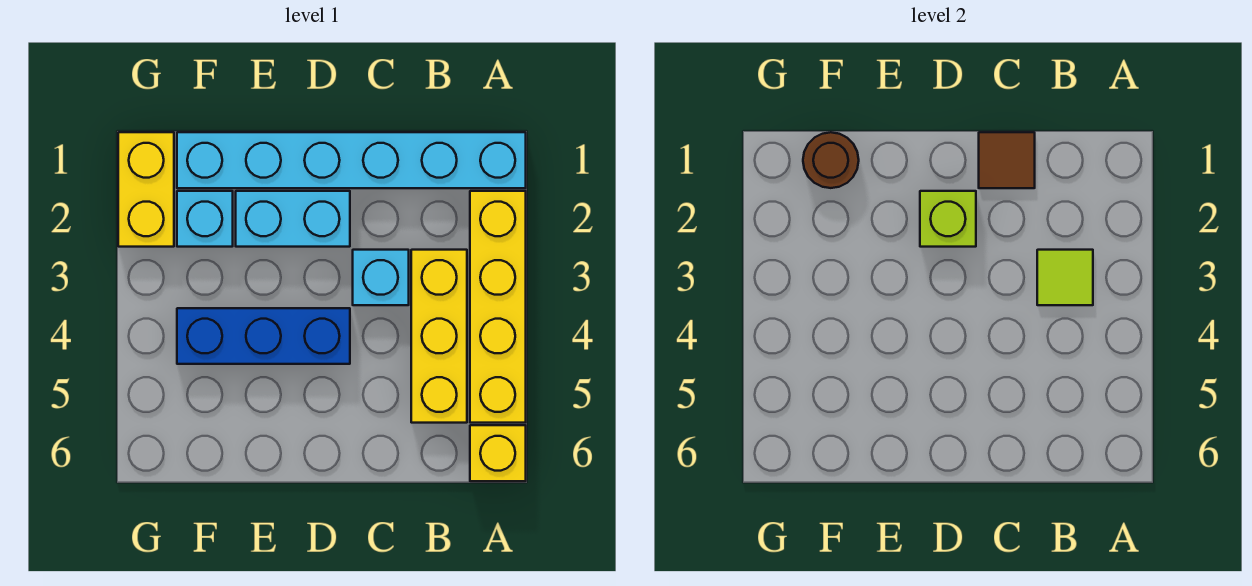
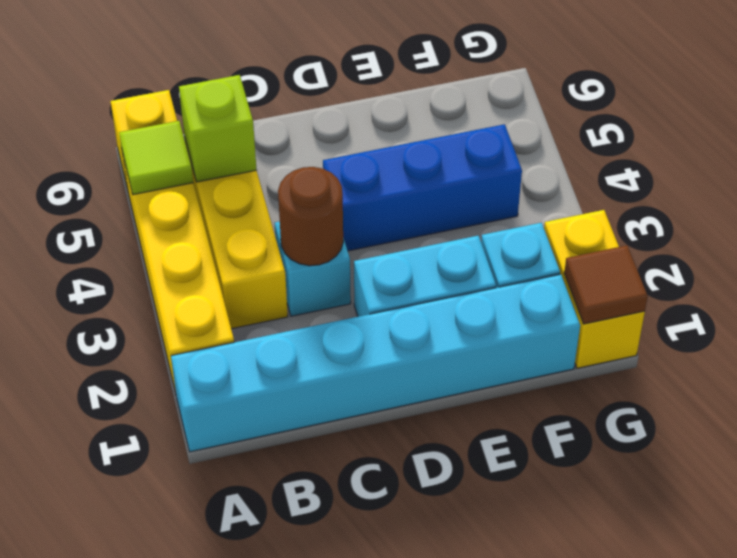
lime 1x1 tile [1037,250,1093,305] -> lime 1x1 tile moved to [119,121,193,195]
brown 1x1 tile [979,132,1035,188] -> brown 1x1 tile moved to [564,245,648,324]
lime 1x1 brick [920,191,976,247] -> lime 1x1 brick moved to [179,75,257,182]
brown 1x1 round brick [803,132,859,188] -> brown 1x1 round brick moved to [278,167,343,266]

